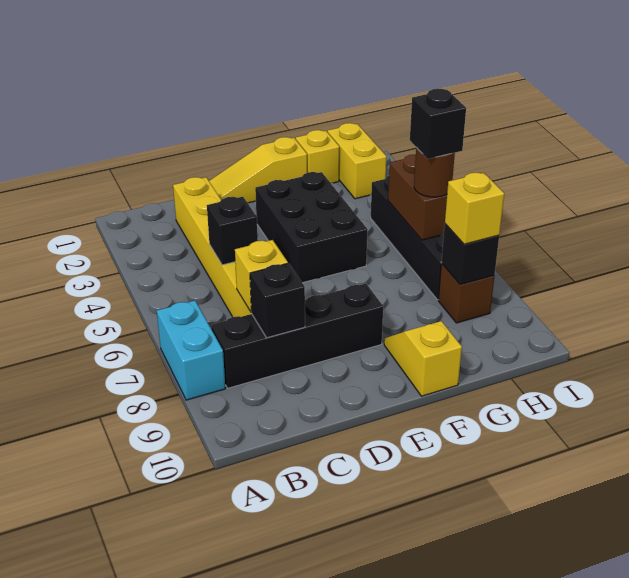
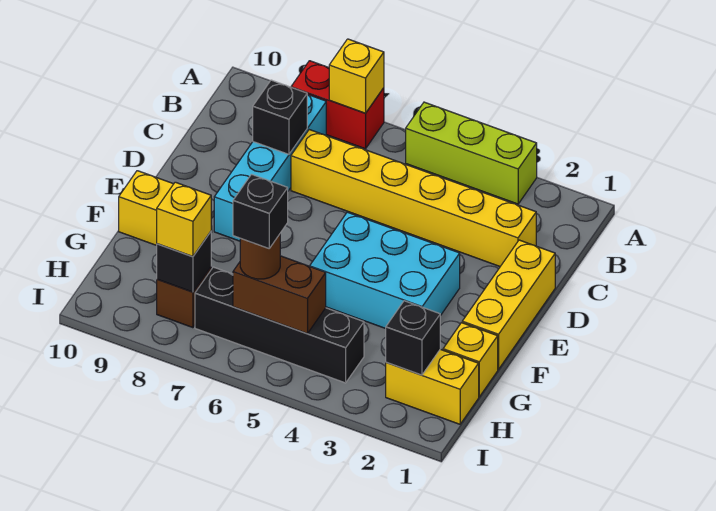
none -> lime 1x3 brick [406,102,537,204]
cyan 1x2 brick [157,301,225,400] -> red 1x2 brick [291,61,384,149]
black 1x4 brick [211,284,383,388] -> cyan 1x4 brick [214,94,326,241]
black 1x1 brick [207,197,258,265] -> black 1x1 brick moved to [386,301,440,375]
yellow 1x1 brick [235,240,288,312] -> yellow 1x1 brick moved to [329,39,384,113]
yellow 1x3 slope [209,137,307,203] -> yellow 1x3 brick [462,240,555,369]
black 2x3 brick [255,172,368,283] -> cyan 2x3 brick [310,212,460,329]

